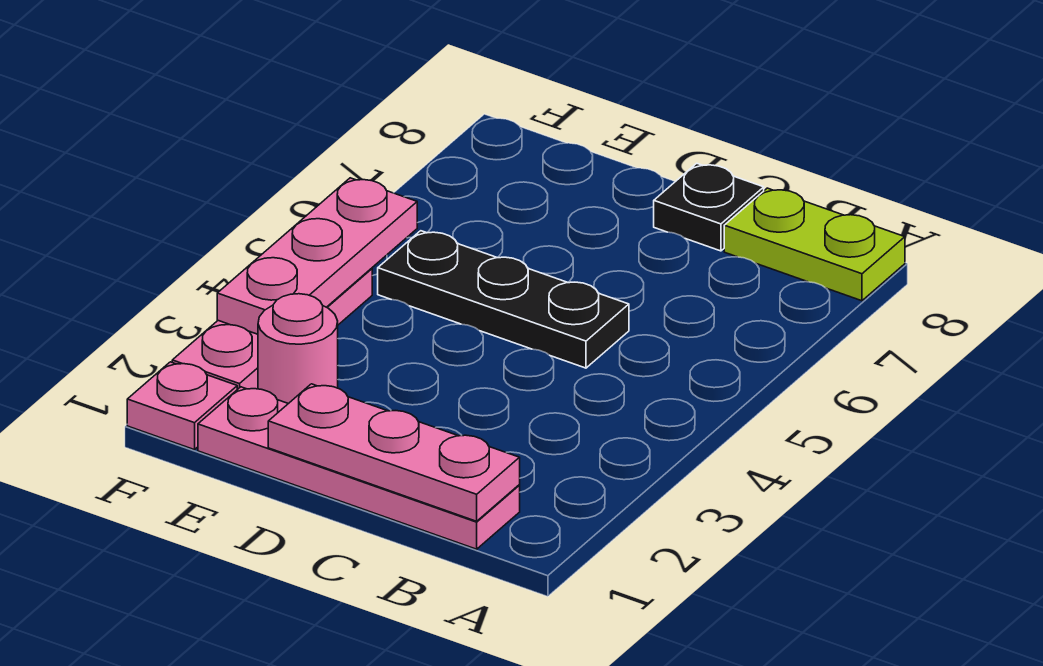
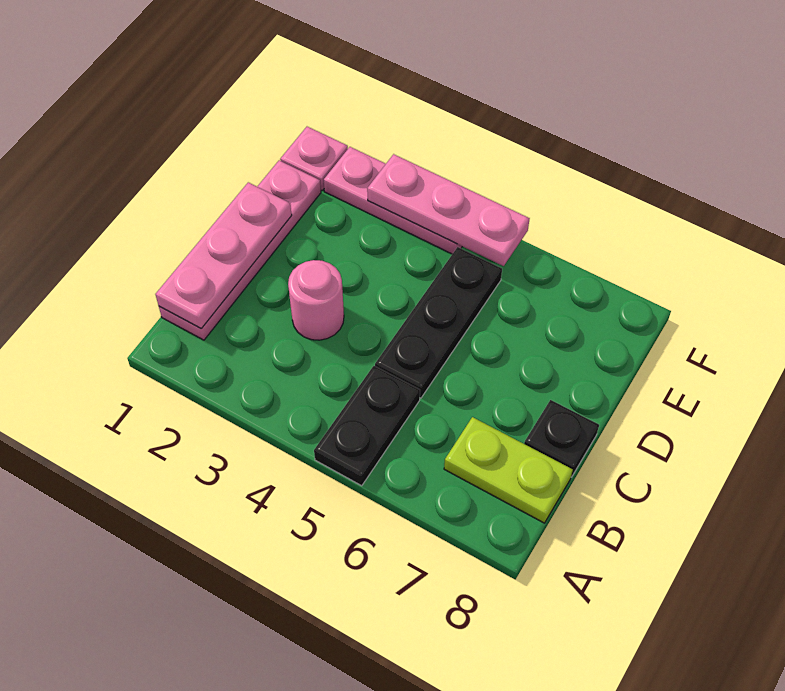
none -> black 1x2 plate [314,366,420,486]
lime 1x2 plate [724,188,905,301] -> lime 1x2 plate turned to [444,417,573,523]
pink 1x1 round brick [258,294,338,404] -> pink 1x1 round brick moved to [288,260,344,340]

